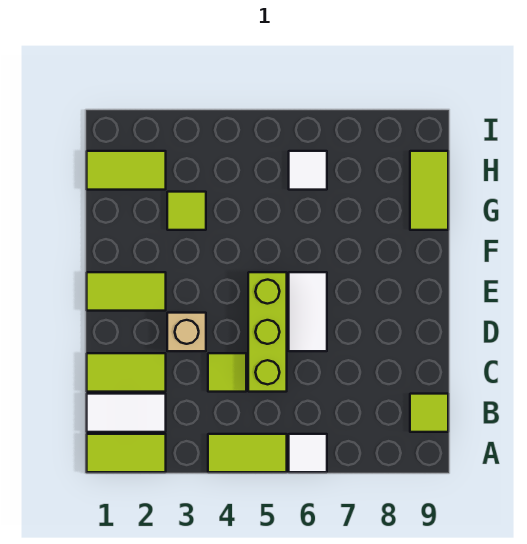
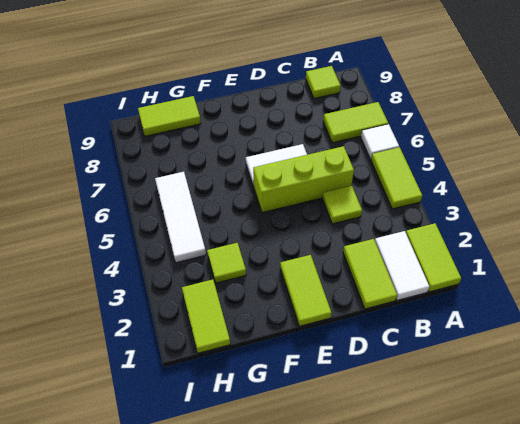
none -> lime 1x2 tile [323,102,388,143]
tan 1x1 brick [167,313,206,351] -> none
white 1x1 tile [289,151,327,190] -> white 1x3 tile [155,172,206,263]

